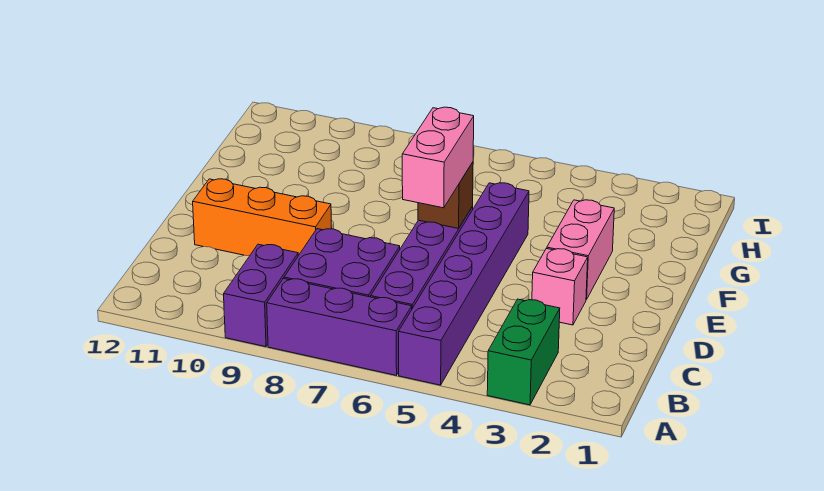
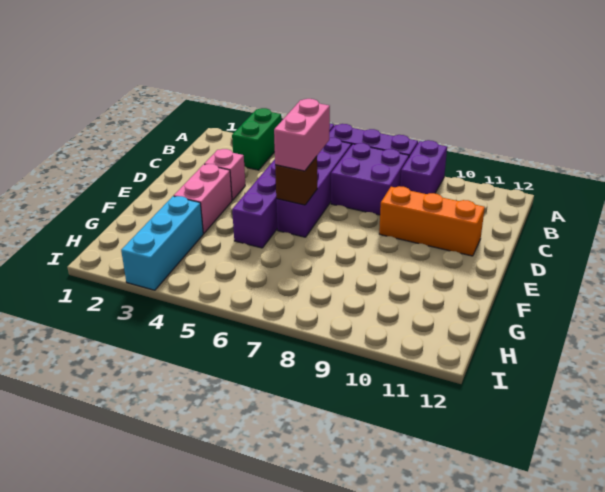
none -> cyan 1x3 brick [121,196,203,290]

